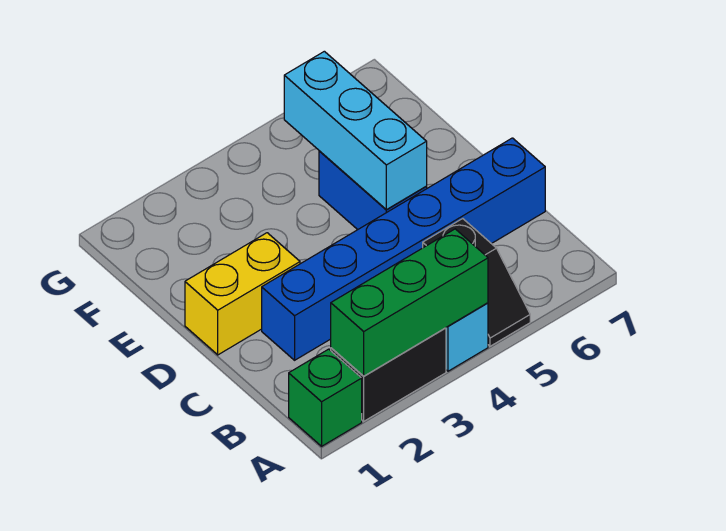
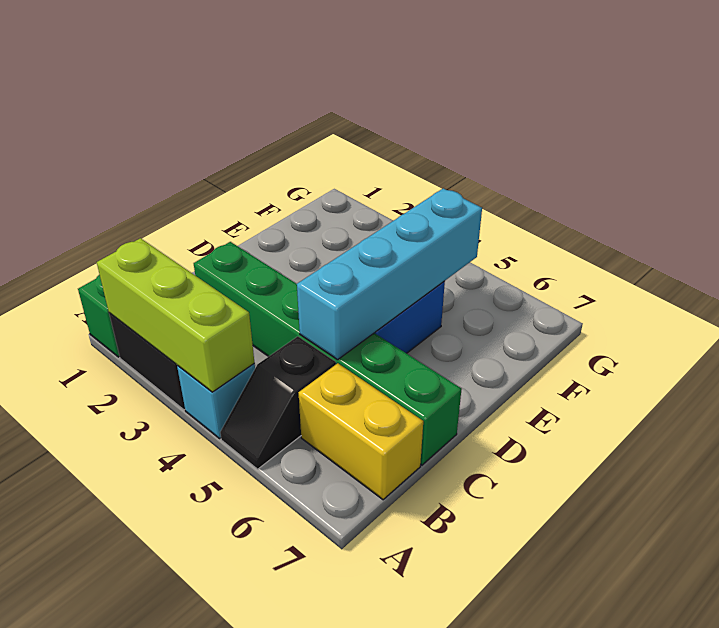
green 1x3 brick [331,229,488,376] -> lime 1x3 brick [97,238,254,392]
blue 1x6 brick [262,138,545,360] -> green 1x6 brick [194,242,462,465]
yellow 1x2 brick [185,233,300,355] -> yellow 1x2 brick moved to [299,363,423,500]
cyan 1x3 brick [284,51,427,210] -> cyan 1x4 brick [297,188,482,360]

